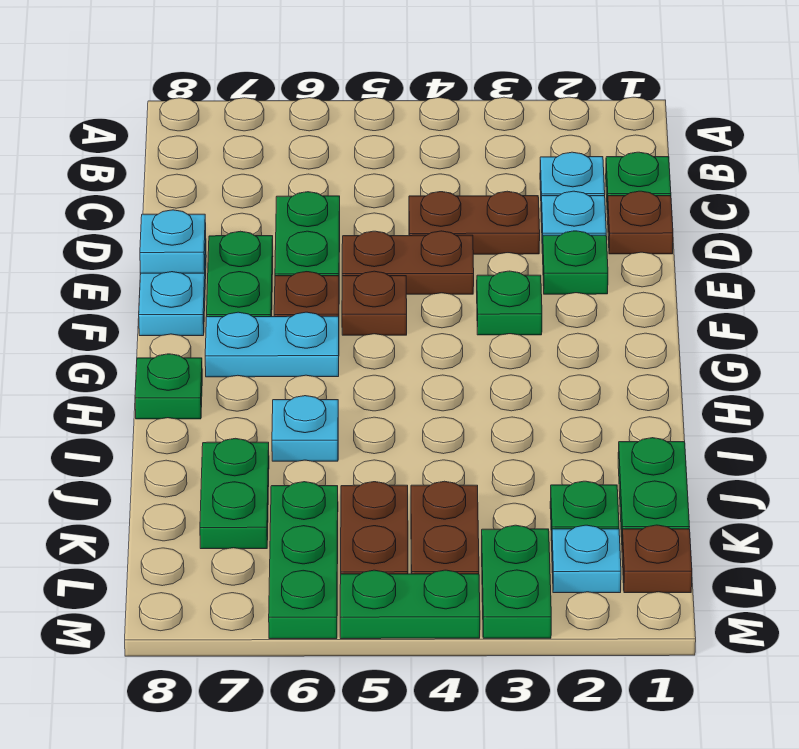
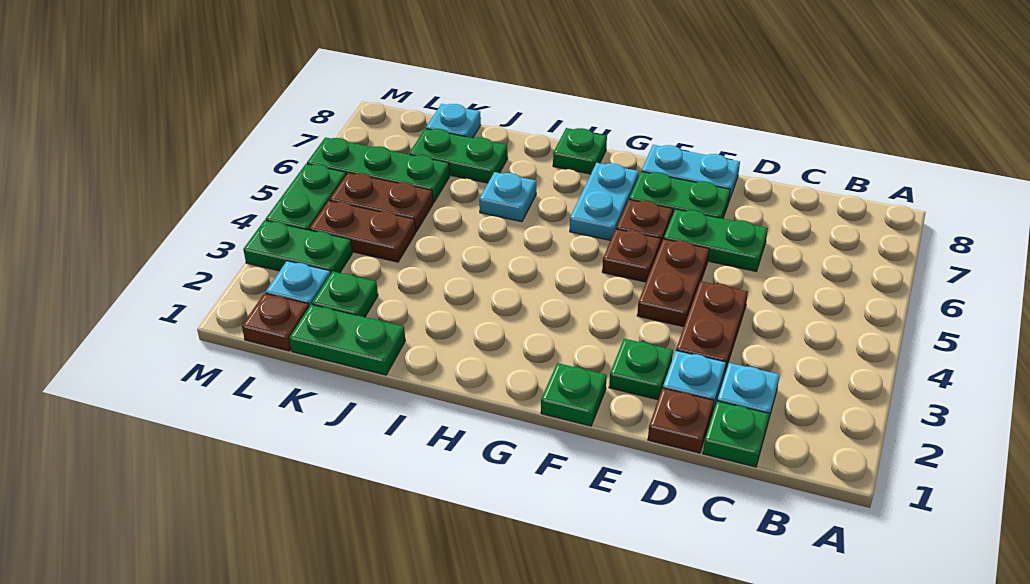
cyan 1x1 plate [140,210,206,273] -> cyan 1x1 plate moved to [426,104,481,138]
green 1x1 plate [477,271,542,335] -> green 1x1 plate moved to [541,363,607,426]

